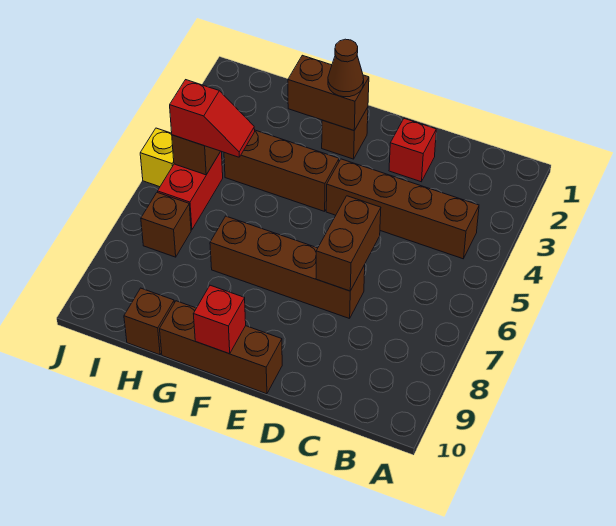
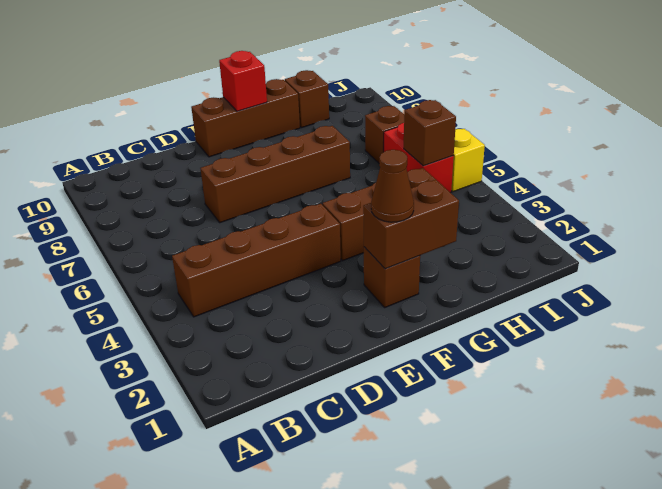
red 1x1 brick [389,119,436,182] -> none
brown 1x2 brick [316,196,381,291] -> none
red 1x2 slope [170,80,255,157] -> none

